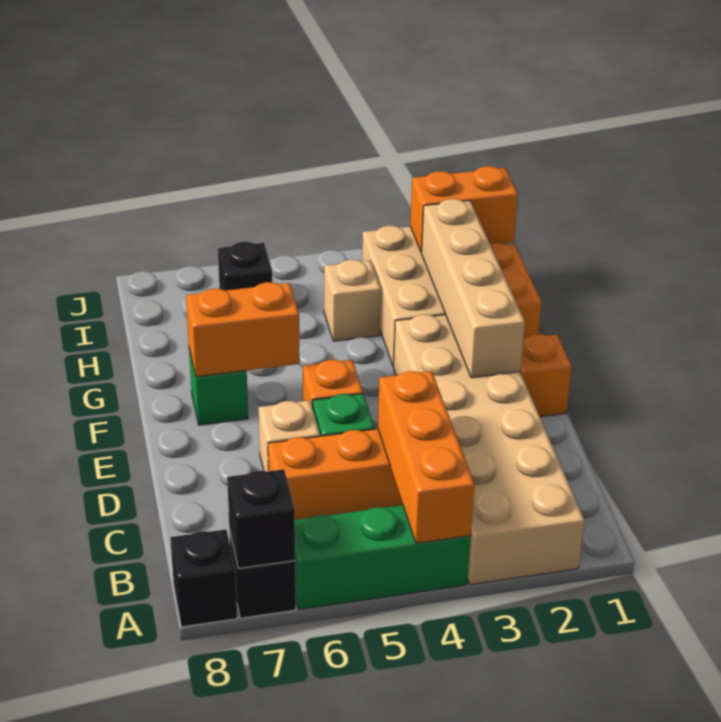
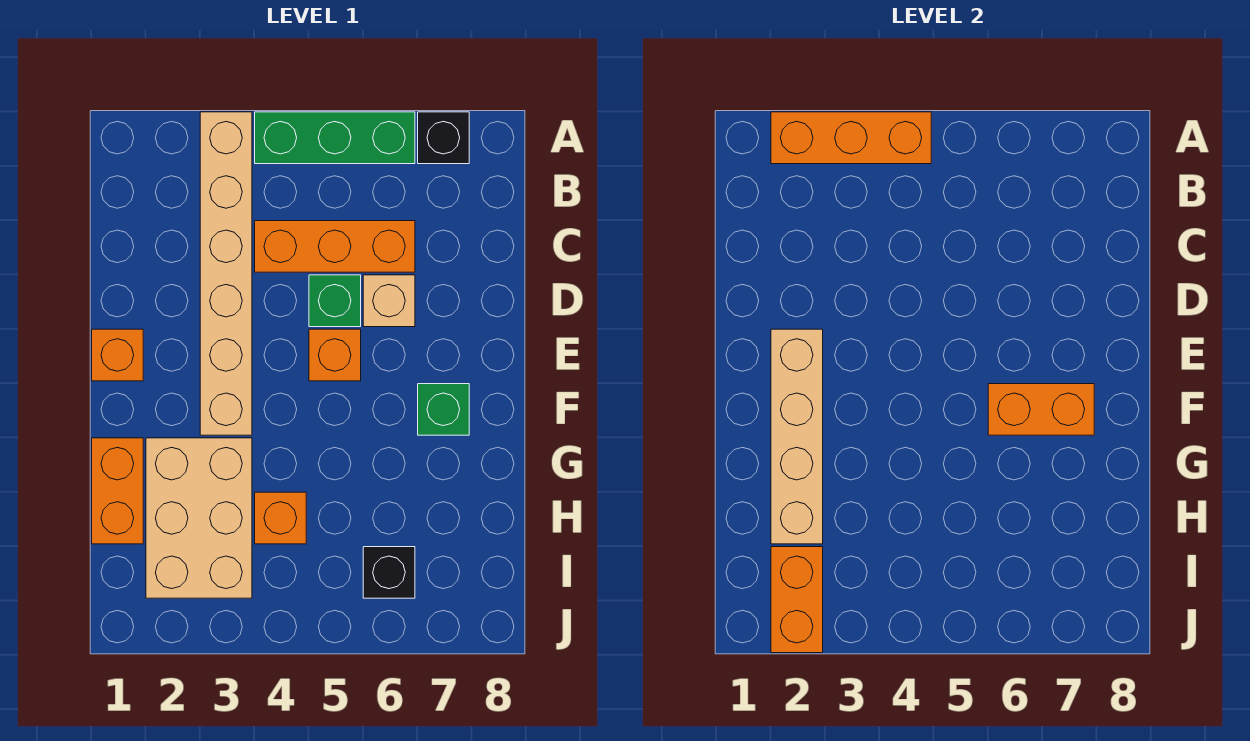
tan 2x6 brick [394,315,585,585] -> tan 1x6 brick [200,112,252,435]
orange 1x3 brick [378,371,475,543] -> orange 1x3 brick turned to [771,112,931,164]
black 1x1 brick [227,469,295,568] -> none
black 1x1 brick [170,529,237,627] -> none
tan 1x1 brick [324,260,381,341] -> orange 1x1 brick [255,492,306,544]
orange 1x2 brick [410,166,518,253] -> orange 1x2 brick turned to [771,547,823,653]

